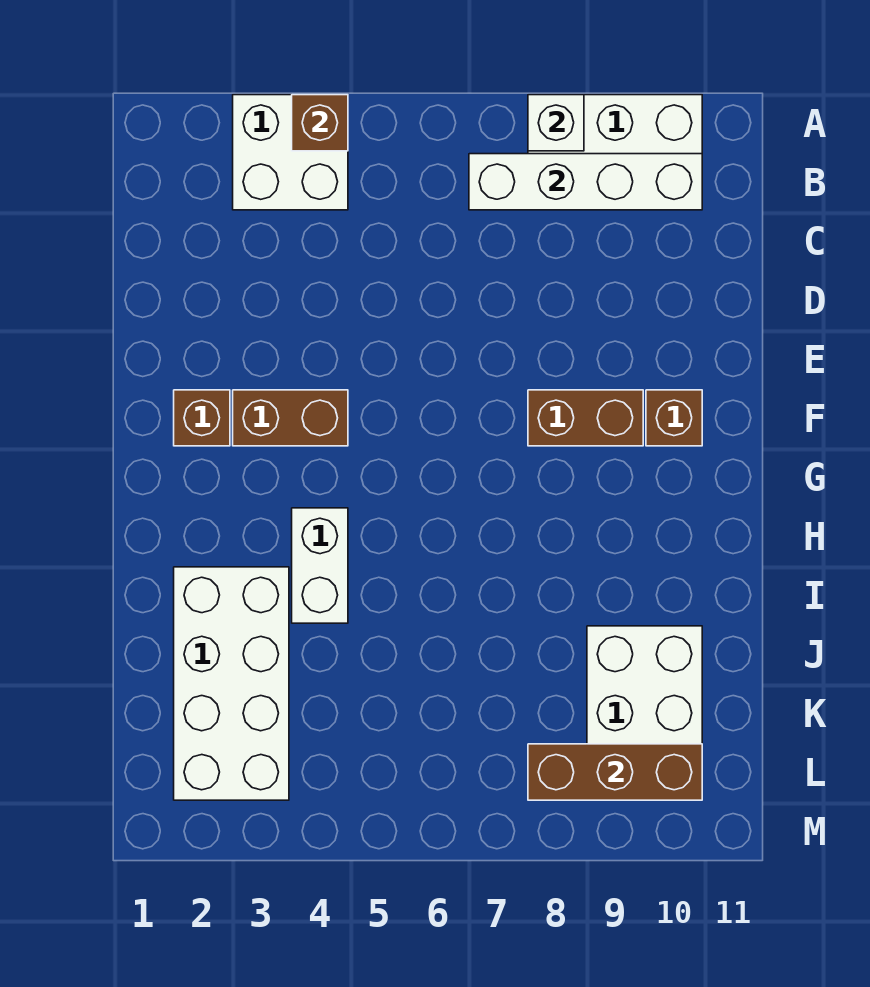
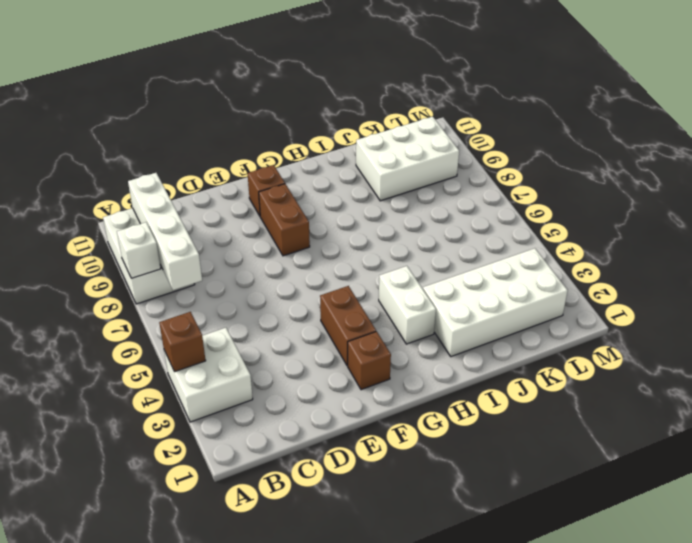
white 1x2 brick [292,508,348,623] -> white 1x2 brick turned to [379,266,436,344]
brown 1x3 brick [528,744,702,800] -> none

